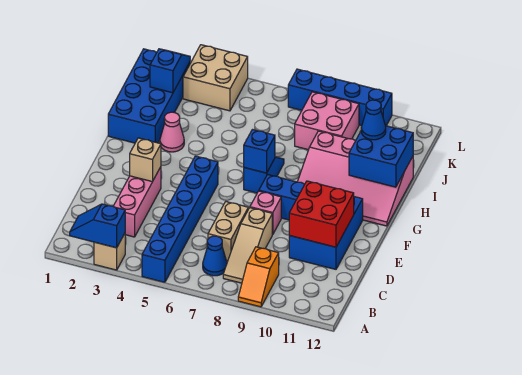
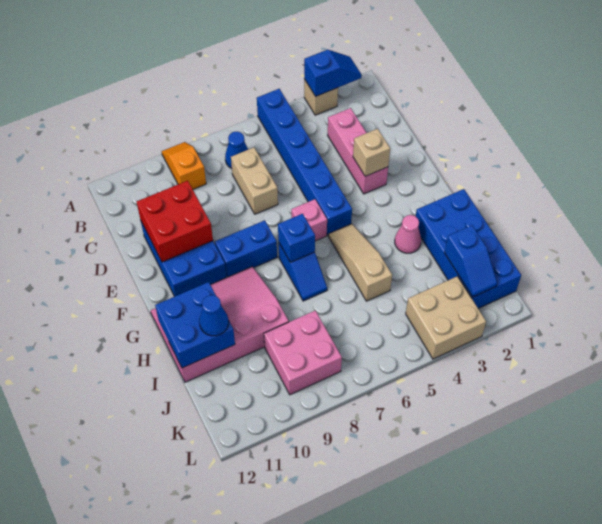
tan 1x3 slope [223,208,272,283] -> tan 1x3 slope moved to [328,224,392,301]
pink 1x1 brick [250,191,281,235] -> pink 1x1 brick moved to [291,199,327,241]
blue 1x4 brick [288,69,392,126] -> none

